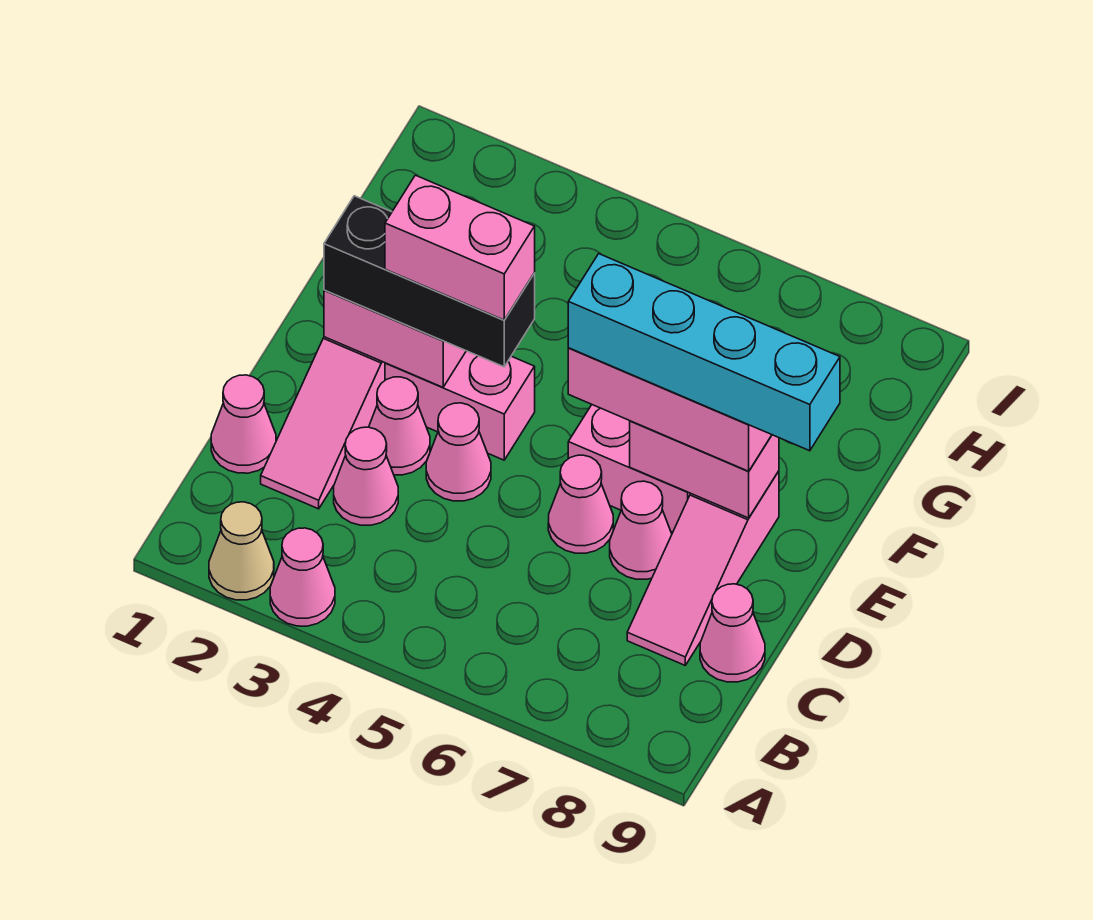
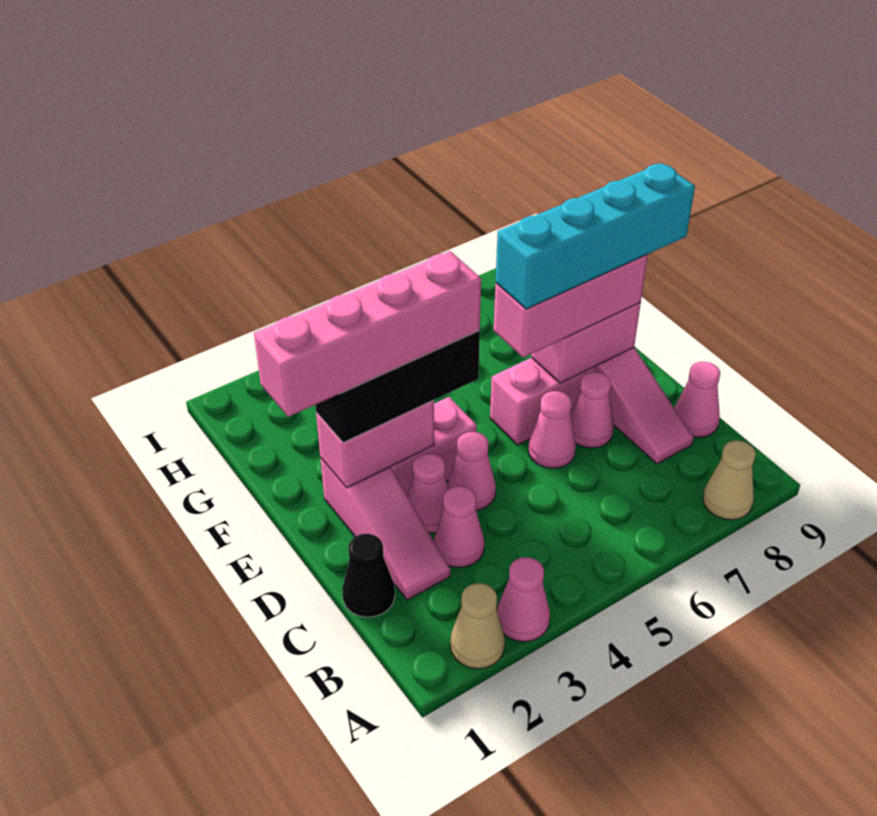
none -> tan 1x1 cone [703,440,756,520]
pink 1x1 cone [211,375,276,473] -> black 1x1 cone [342,534,395,617]
pink 1x2 brick [385,175,535,320] -> pink 1x4 brick [254,251,481,417]

